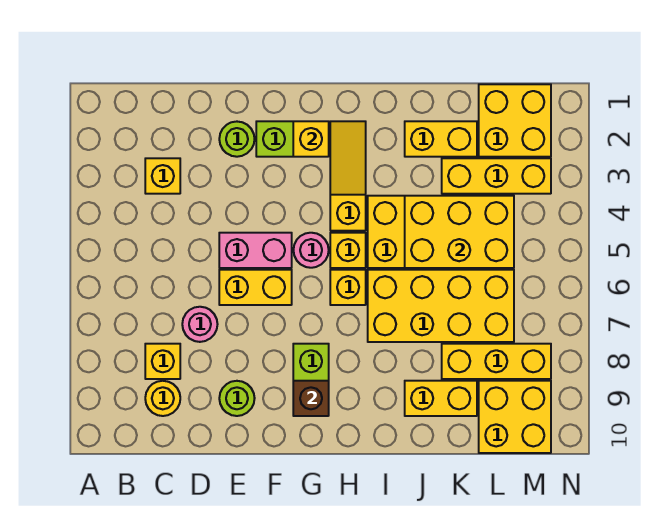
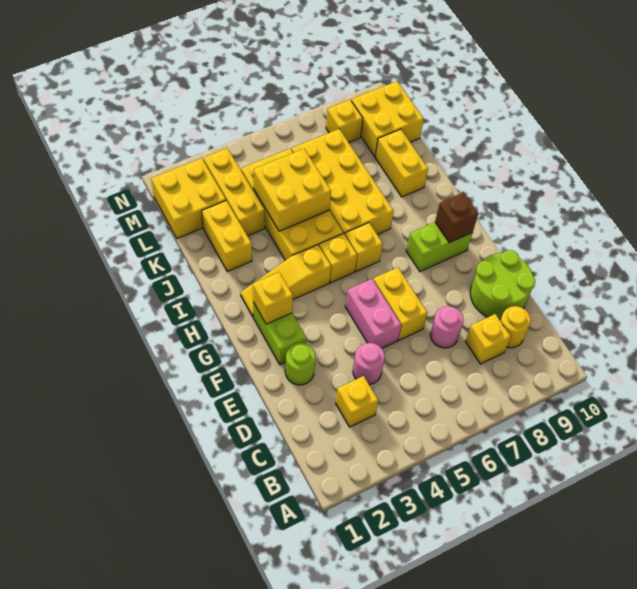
lime 1x1 round brick [219,381,255,416] -> lime 2x2 round brick [470,250,535,320]
pink 1x1 round brick [293,233,329,268] -> pink 1x1 round brick moved to [353,343,385,385]
yellow 2x3 brick [405,196,514,268] -> yellow 2x2 brick [253,149,331,231]
yellow 1x3 brick [442,344,551,379] -> yellow 1x1 brick [326,100,363,142]

